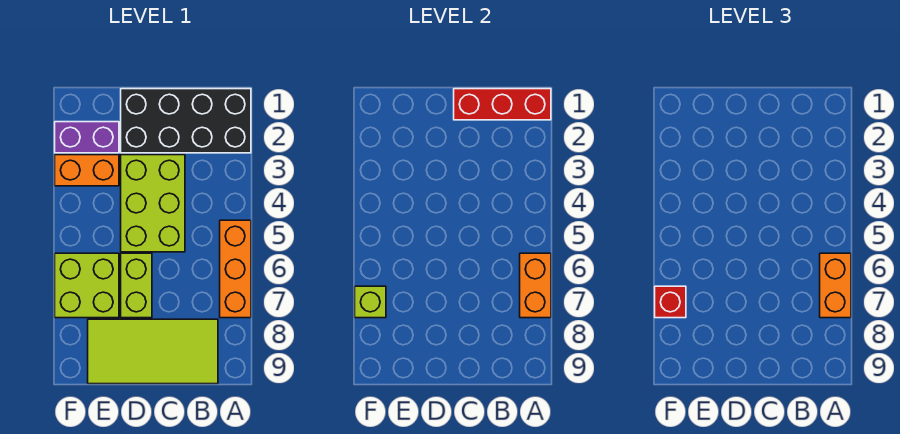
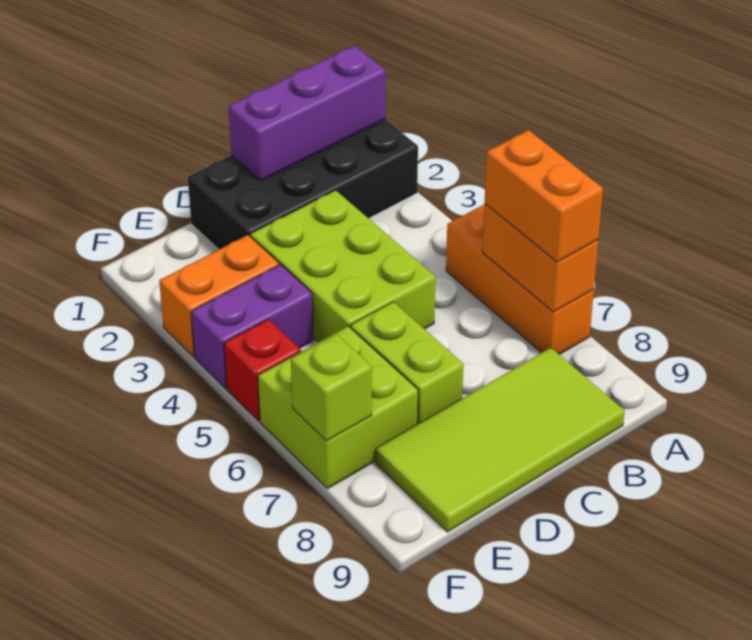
red 1x3 brick [454,89,551,120] -> purple 1x3 brick [229,46,386,181]
purple 1x2 brick [55,122,119,153] -> purple 1x2 brick moved to [191,265,314,388]
red 1x1 brick [655,286,686,318] -> red 1x1 brick moved to [224,319,301,421]

